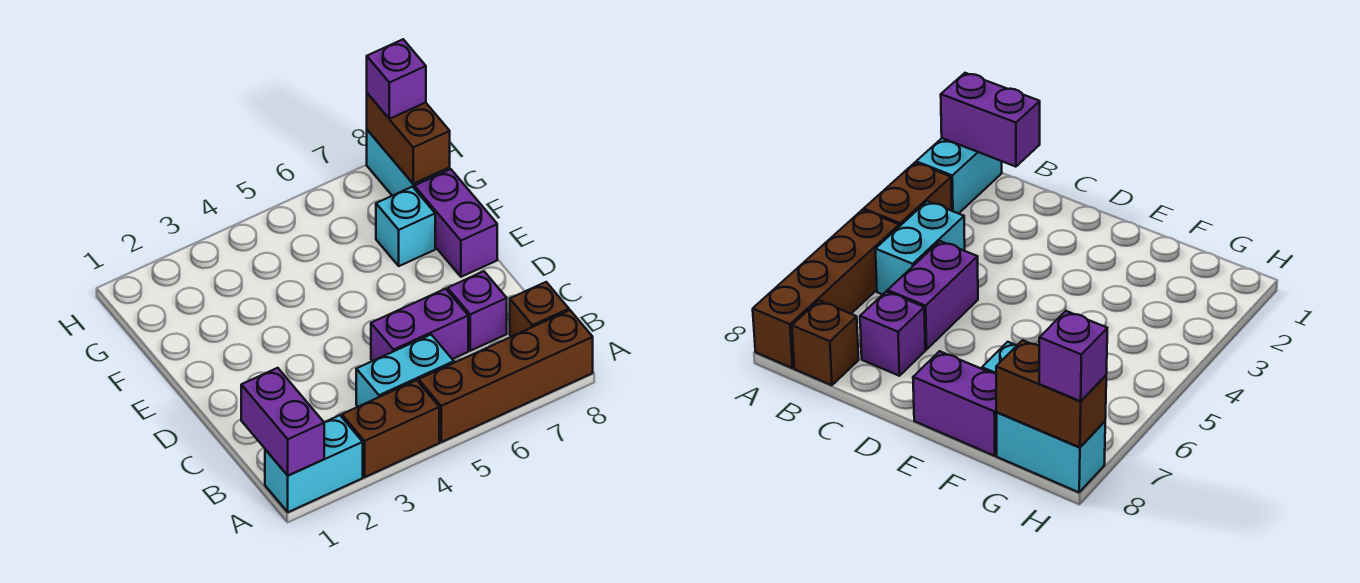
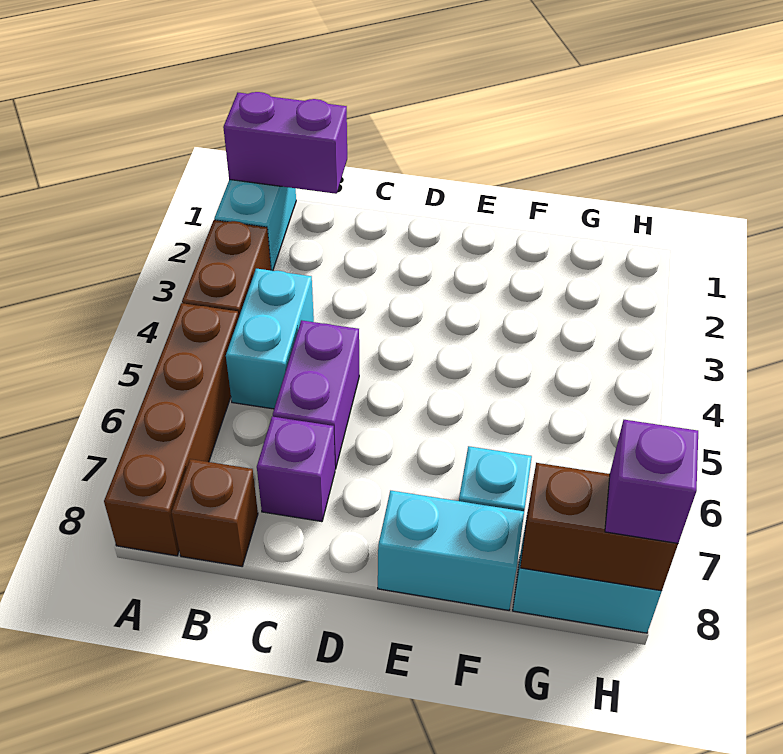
purple 1x2 brick [414,169,497,277] -> cyan 1x2 brick [378,491,524,610]

